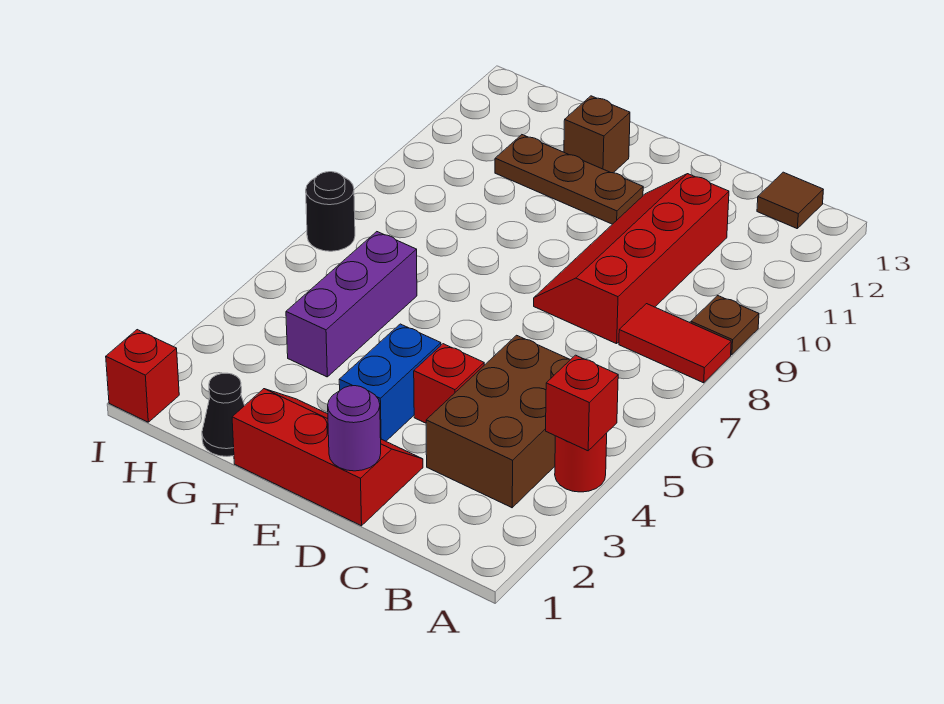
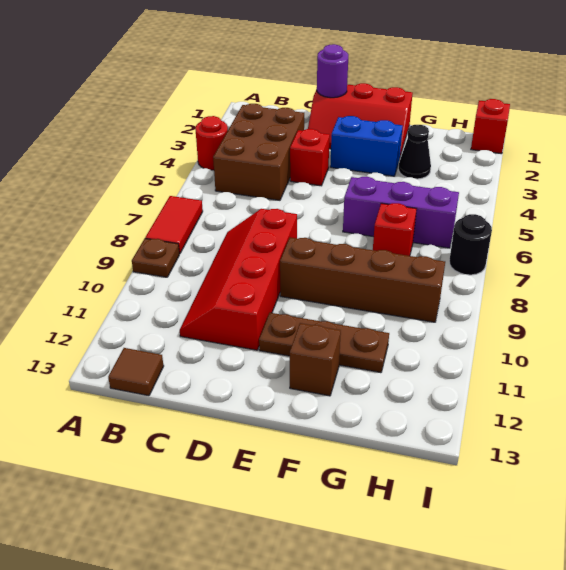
red 1x1 brick [546,355,618,451] -> red 1x1 brick moved to [373,203,417,256]
red 1x2 tile [619,304,731,383] -> red 1x2 tile turned to [145,196,203,254]
red 2x4 slope [534,174,729,344] -> red 2x4 slope turned to [180,209,297,350]
blue 1x2 brick [339,324,441,441] -> blue 1x2 brick turned to [330,116,403,176]
none -> brown 1x4 brick [280,238,445,322]
black 1x1 cone [202,373,245,456] -> black 1x1 cone moved to [399,125,431,179]
purple 1x3 brick [286,232,417,377] -> purple 1x3 brick turned to [343,177,459,248]

